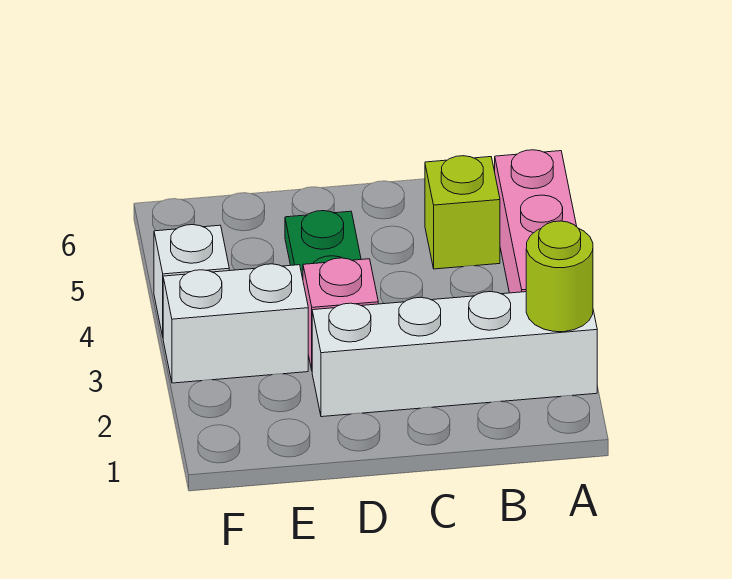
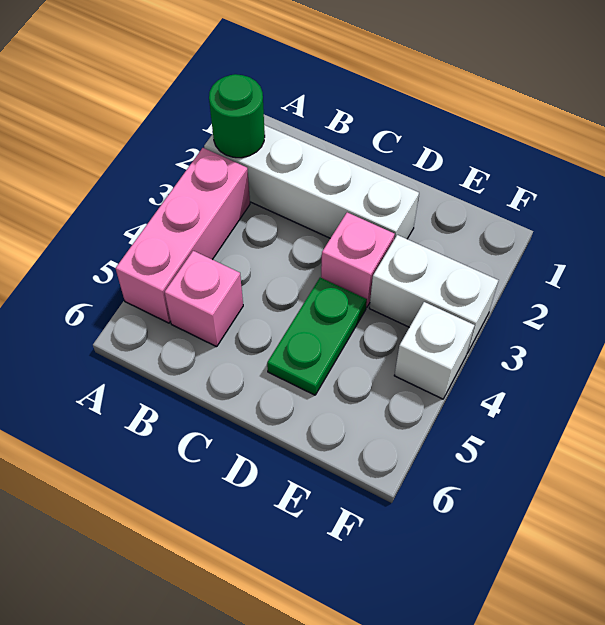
lime 1x1 round brick [526,221,593,332] -> green 1x1 round brick [209,74,265,158]
lime 1x1 brick [425,156,500,269] -> pink 1x1 brick [164,251,243,347]

